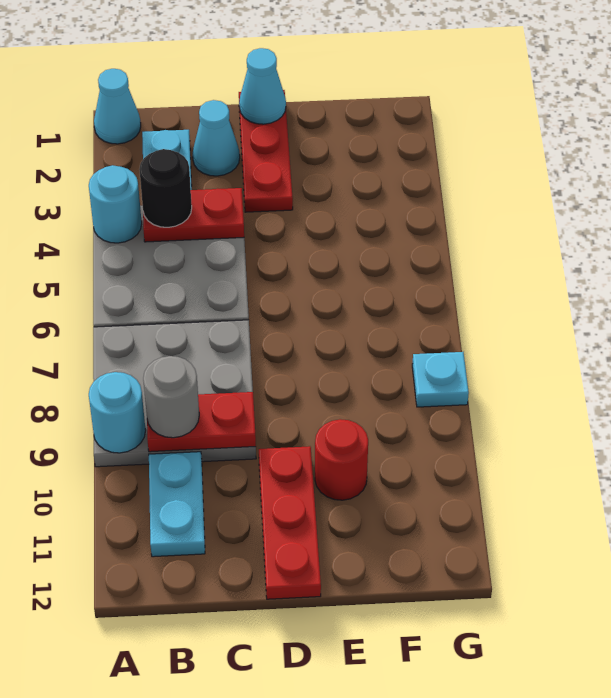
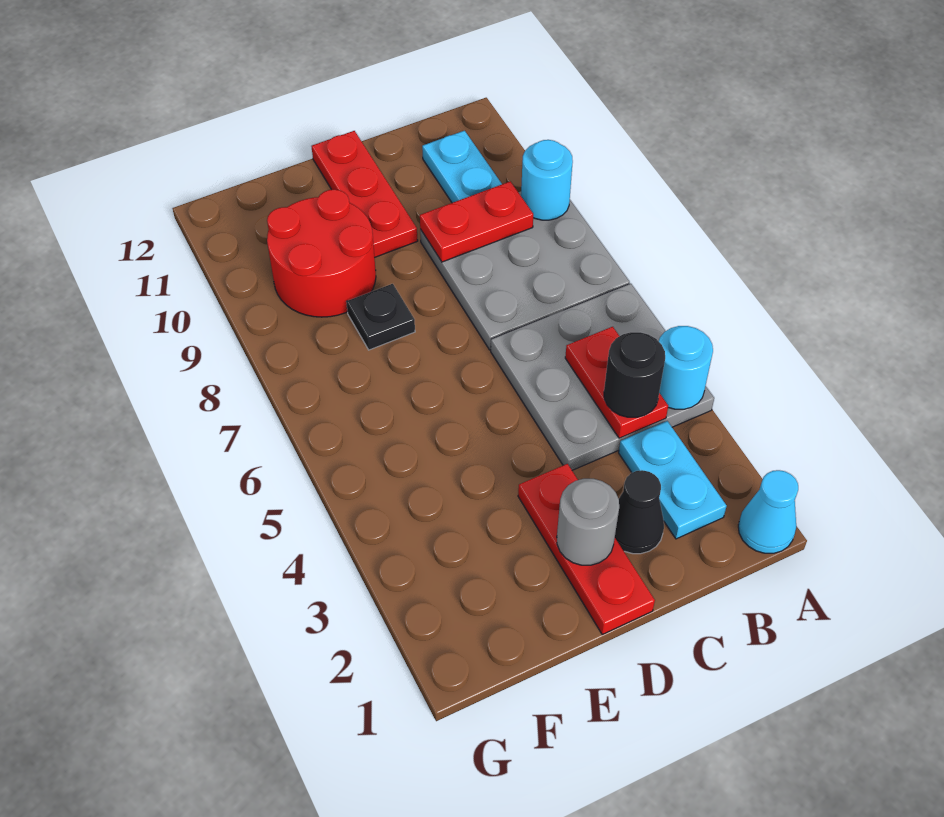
red 1x2 plate [143,188,244,242] -> red 1x2 plate turned to [565,327,668,438]
grey 1x1 round brick [143,356,199,438] -> grey 1x1 round brick moved to [557,478,619,565]
cyan 1x1 cone [193,100,240,176] -> black 1x1 cone [615,470,664,554]
cyan 1x1 cone [239,48,286,124] -> none
none -> black 1x1 plate [347,284,415,350]
red 1x1 round brick [315,419,368,500] -> red 2x2 round brick [267,189,376,317]
cyan 1x1 plate [412,352,469,407] -> none

